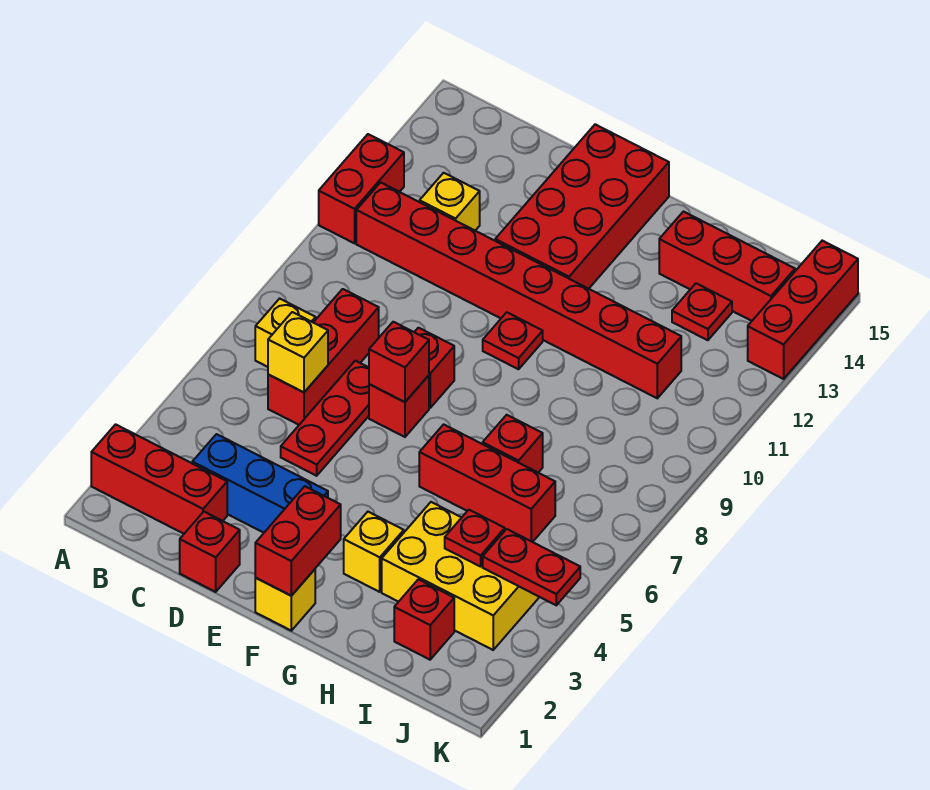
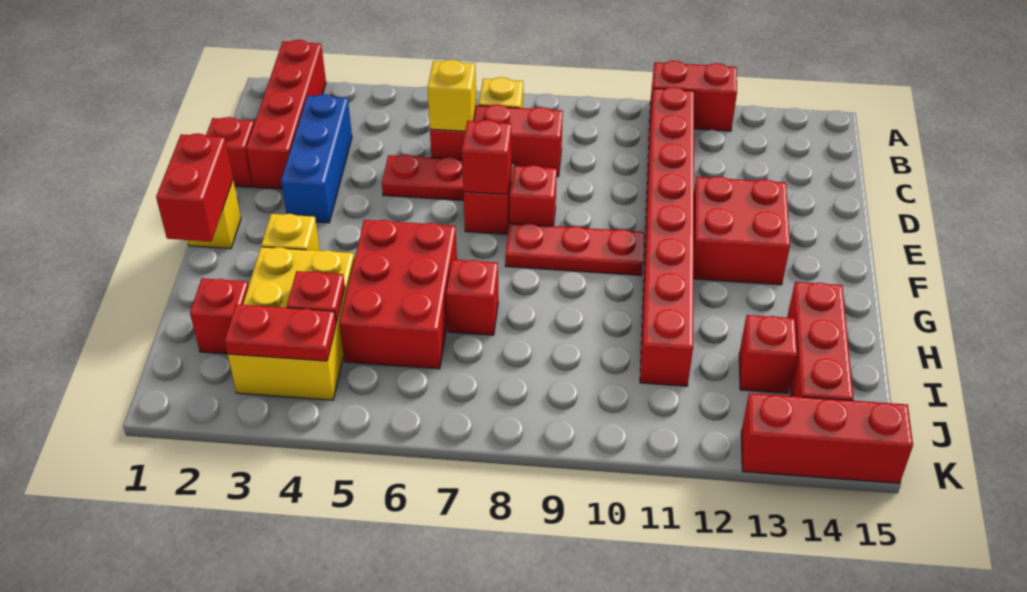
red 1x3 brick [91,424,227,534] -> red 1x4 brick [246,40,326,189]
yellow 1x1 brick [420,173,480,230] -> none
red 2x4 brick [495,124,669,289] -> red 2x2 brick [693,176,790,285]
red 1x2 brick [255,486,341,596] -> red 1x2 brick turned to [156,133,233,242]
red 1x1 plate [483,312,543,369] -> red 1x3 plate [505,223,644,276]
red 1x3 brick [419,424,555,542] -> red 2x3 brick [339,220,457,369]
red 1x1 plate [672,283,732,340] -> red 1x1 brick [739,315,797,393]
red 1x2 plate [483,529,580,605] -> red 1x2 plate turned to [225,304,336,361]

